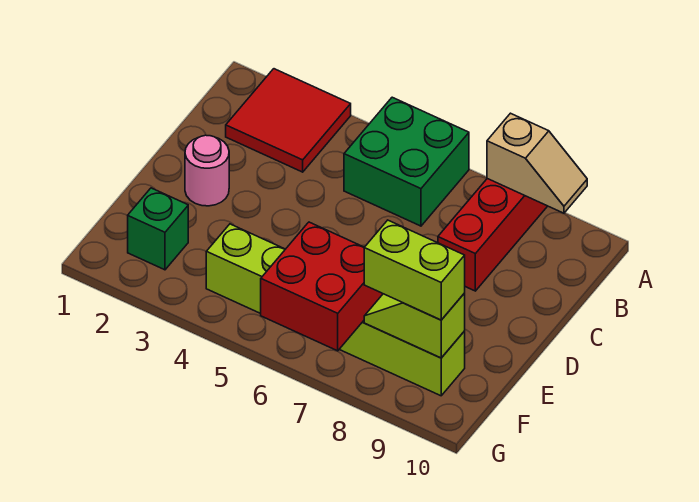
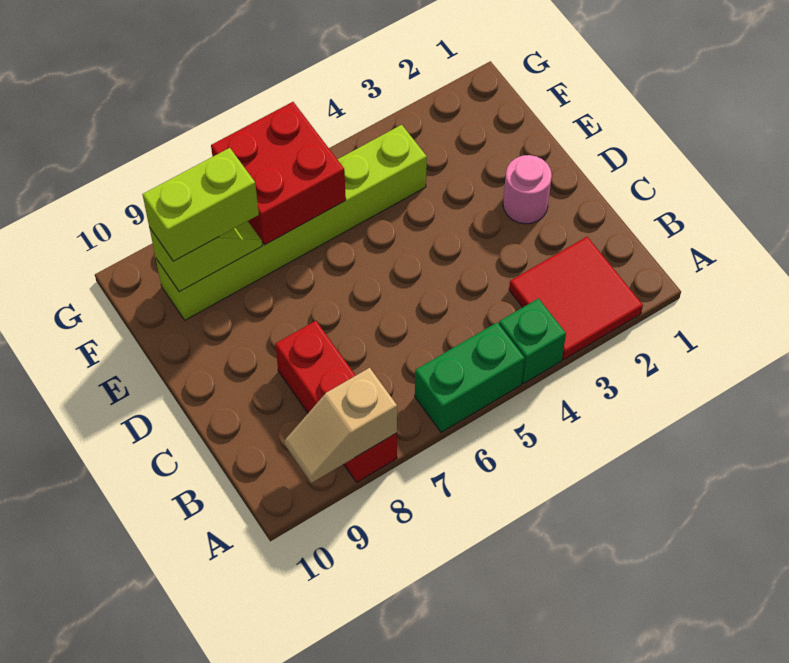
green 2x2 brick [344,97,469,226] -> green 1x2 brick [415,322,525,432]
green 1x1 brick [128,188,188,270] -> green 1x1 brick moved to [499,298,566,384]

